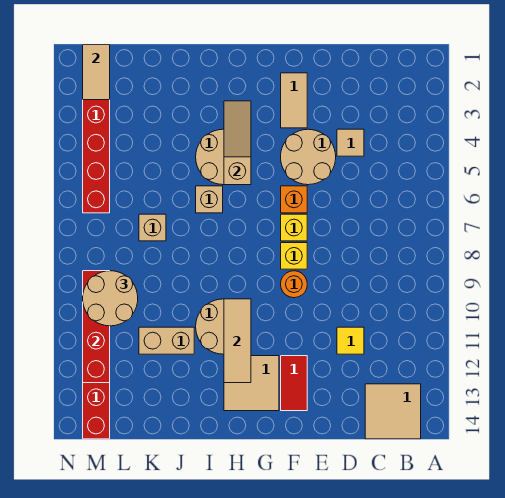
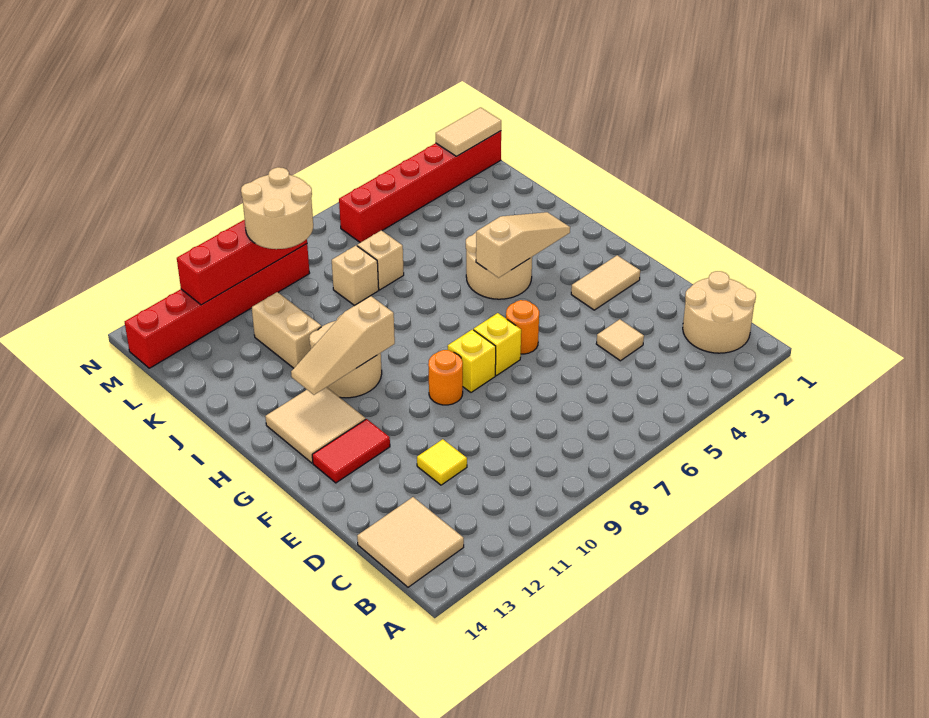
tan 2x2 round brick [281,129,336,185] -> tan 2x2 round brick moved to [683,271,756,353]
orange 1x1 brick [281,186,307,213] -> orange 1x1 round brick [506,300,539,354]
tan 1x3 tile [224,299,251,383] -> tan 1x3 slope [291,296,395,395]
tan 1x1 brick [196,186,223,213] -> tan 1x1 brick moved to [332,246,379,306]

